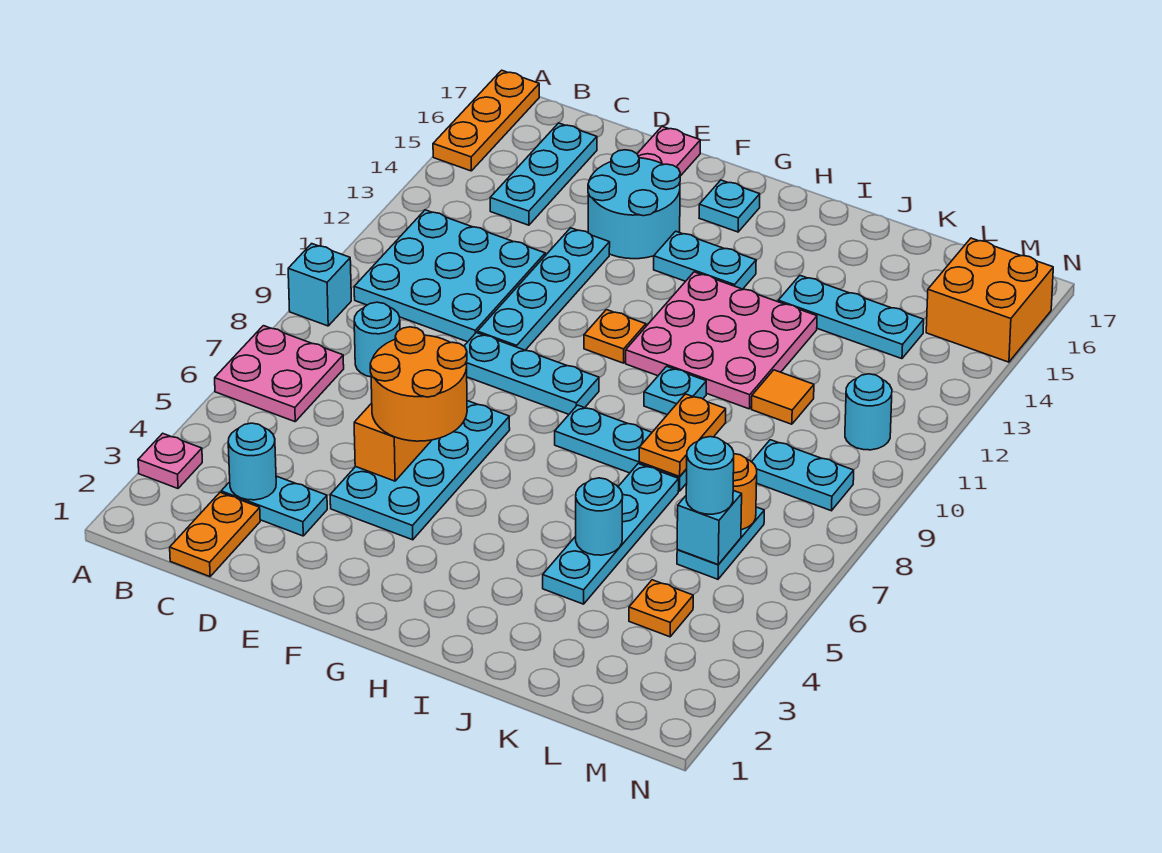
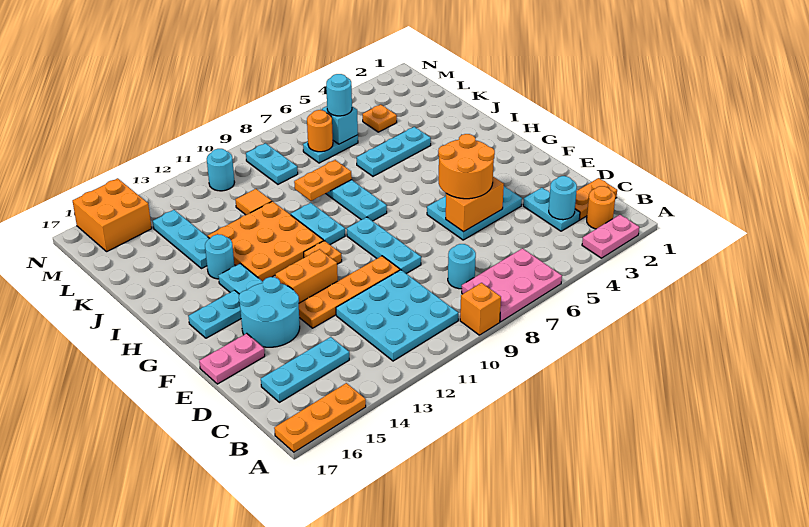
pink 1x1 plate [138,433,202,488] -> pink 1x2 plate [582,215,639,258]
pink 2x2 plate [215,326,344,422] -> pink 2x3 plate [462,248,562,322]
cyan 1x1 brick [288,244,351,326] -> orange 1x1 brick [460,283,501,335]
none -> orange 1x1 round brick [587,186,615,229]
cyan 2x4 plate [330,401,510,540] -> cyan 2x3 plate [427,186,522,240]
cyan 1x4 plate [477,228,610,350] -> orange 1x4 plate [299,256,400,328]
none -> orange 1x2 brick [275,249,338,303]
cyan 1x1 plate [699,180,760,232] -> cyan 1x2 plate [188,290,241,338]
pink 3x3 plate [626,272,817,409] -> orange 3x3 plate [208,201,323,281]
cyan 1x1 plate [644,366,706,415] -> cyan 1x2 plate [291,203,345,244]
cyan 1x4 plate [543,464,679,604] -> cyan 1x3 plate [357,127,431,176]
cyan 1x1 round brick [576,478,623,555] -> cyan 1x1 round brick moved to [205,234,234,279]

